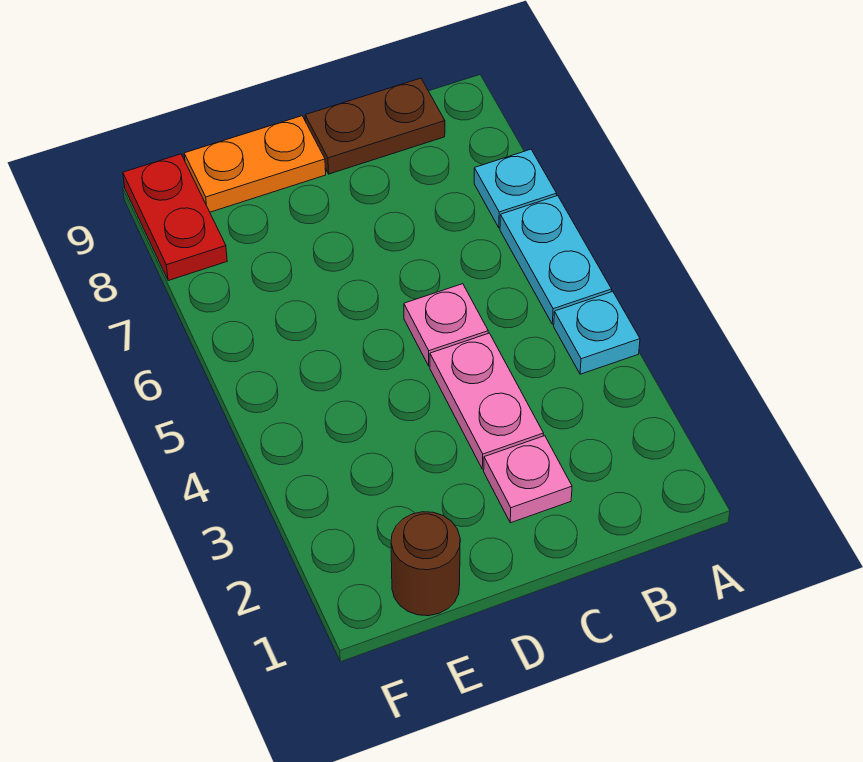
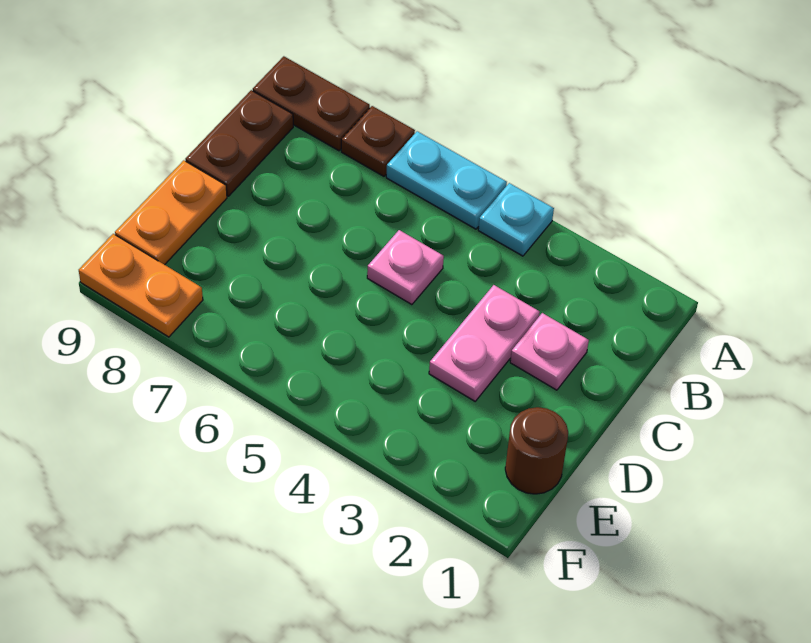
cyan 1x1 plate [474,149,557,228] -> brown 1x1 plate [341,106,415,176]
none -> brown 1x2 plate [253,56,370,151]
pink 1x2 plate [430,333,544,469] -> pink 1x2 plate turned to [429,285,540,401]
red 1x2 plate [123,154,227,281] -> orange 1x2 plate [79,234,203,337]

